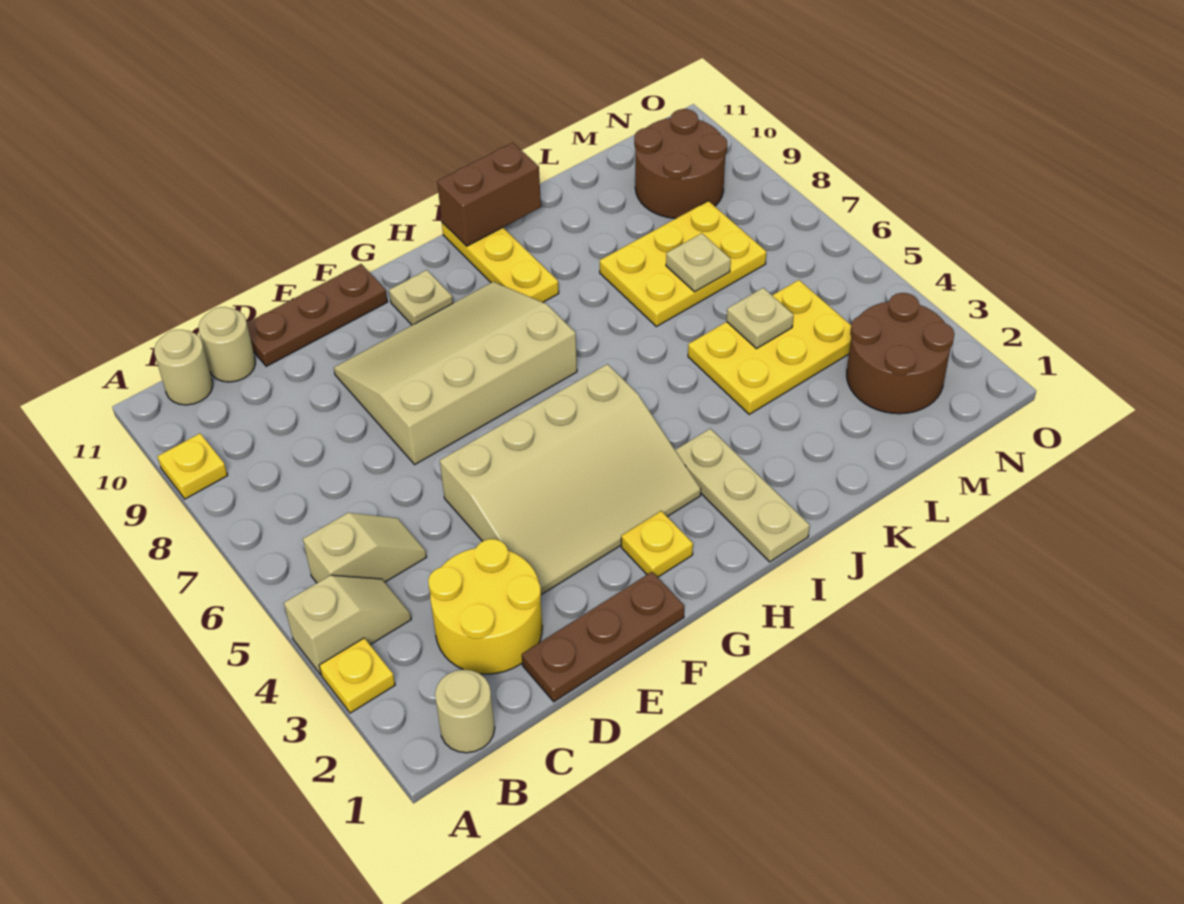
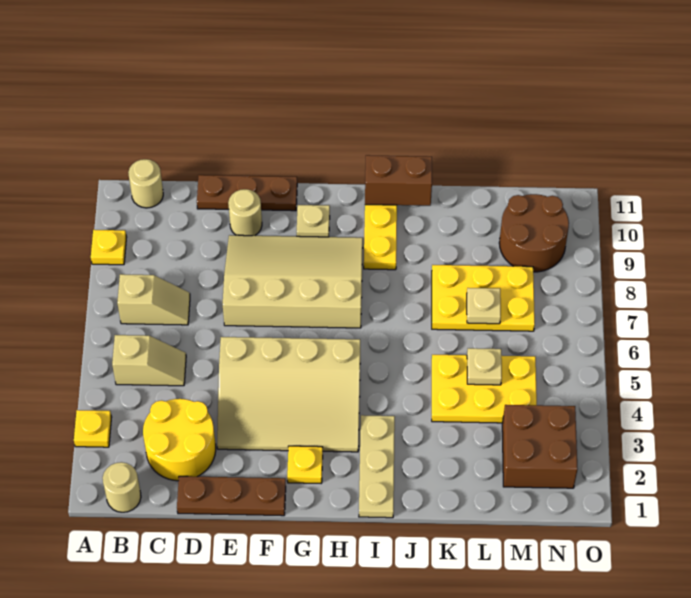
tan 1x2 slope [284,575,411,675] -> tan 1x2 slope moved to [117,274,190,325]
tan 1x1 round brick [199,307,255,382] -> tan 1x1 round brick moved to [228,189,262,236]
brown 2x2 round brick [847,293,954,414] -> brown 2x2 brick [502,405,577,488]

